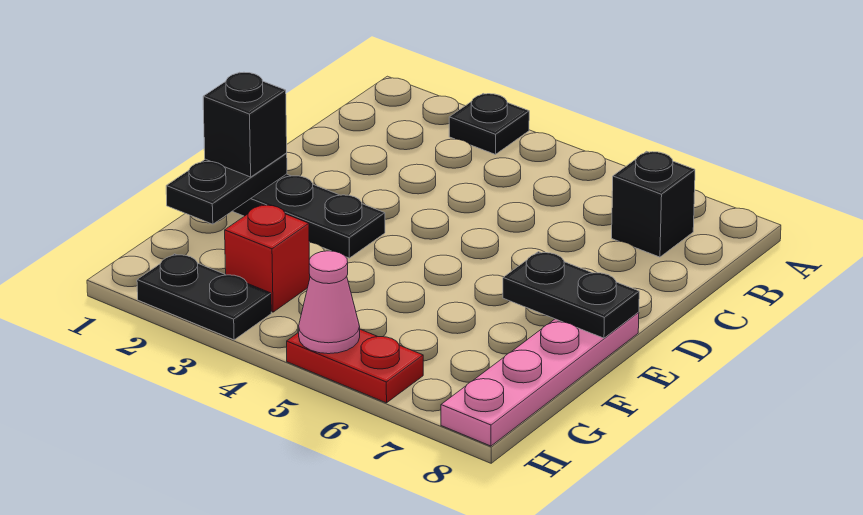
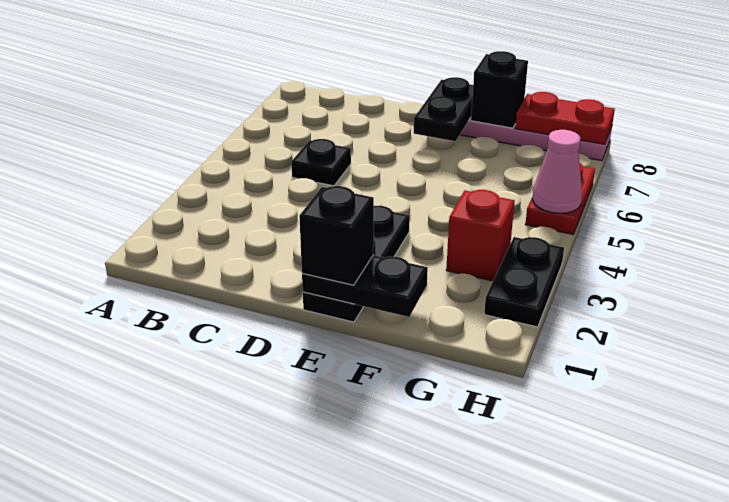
black 1x1 plate [449,94,529,154] -> black 1x1 plate moved to [291,139,351,186]
black 1x1 brick [612,151,695,257] -> black 1x1 brick moved to [471,51,528,128]
none -> red 1x2 plate [515,92,615,144]

